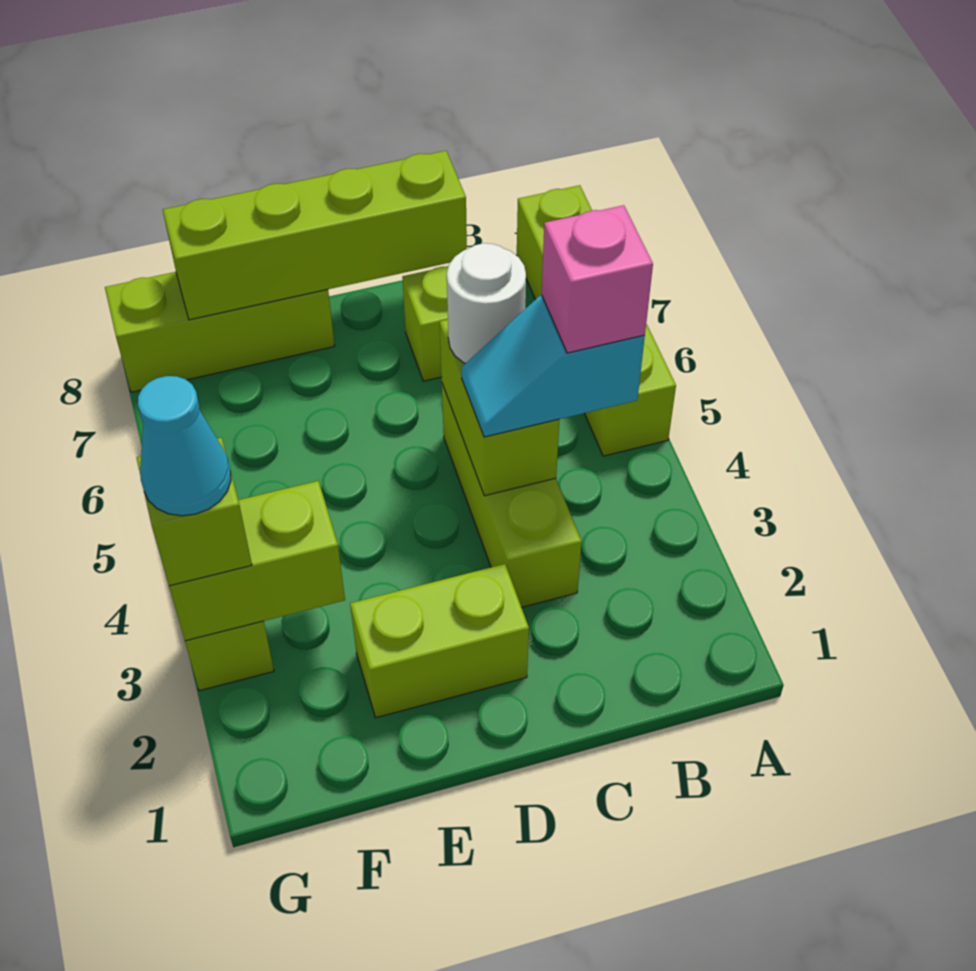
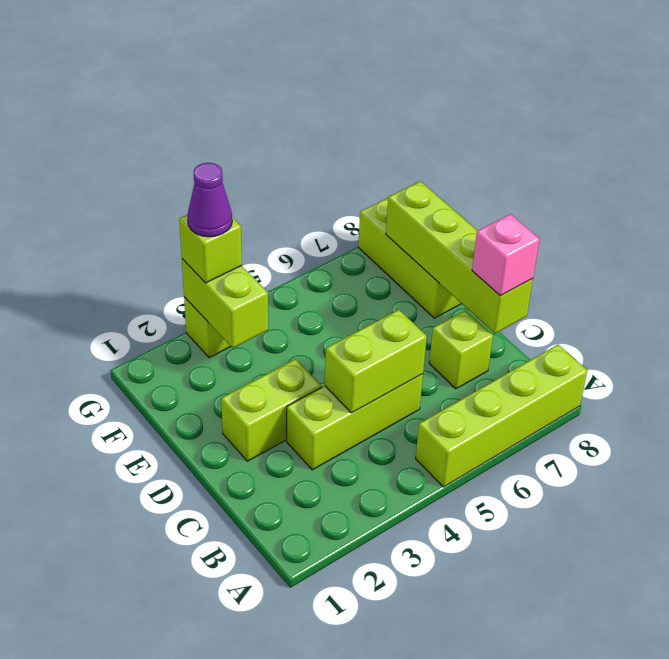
cyan 1x2 slope [462,295,645,437] -> none
pink 1x1 brick [542,205,653,353] -> pink 1x1 brick moved to [472,214,539,296]
white 1x1 round brick [447,243,526,364] -> none
lime 1x2 brick [350,564,529,718] -> lime 1x2 brick turned to [221,359,322,461]
cyan 1x1 cone [138,376,231,516] -> purple 1x1 cone [187,163,232,237]

